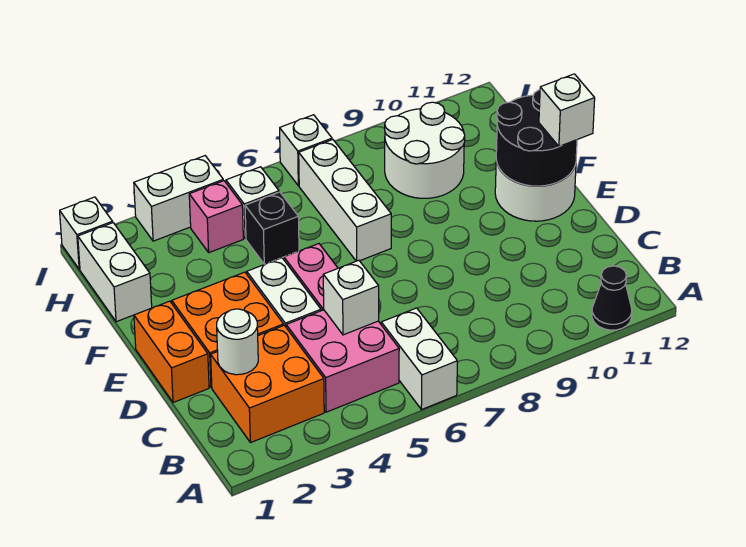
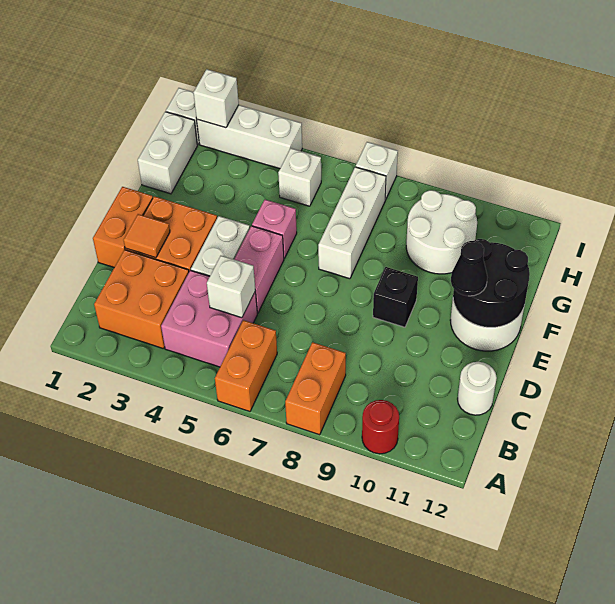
white 1x2 brick [381,308,457,410] -> orange 1x2 brick [215,320,277,411]
none -> orange 1x2 brick [285,342,346,435]
none -> red 1x1 round brick [362,400,399,454]
black 1x1 cone [592,266,632,330] -> black 1x1 cone moved to [451,241,487,296]
white 1x1 round brick [217,309,258,375] -> white 1x1 round brick moved to [458,362,497,415]
none -> orange 1x1 tile [124,214,170,258]
white 1x1 brick [539,74,595,146] -> white 1x1 brick moved to [193,69,239,128]
black 1x1 brick [245,192,299,264] -> black 1x1 brick moved to [373,267,418,327]
pink 1x1 brick [189,181,243,253] -> pink 1x1 brick moved to [252,200,297,258]
white 1x2 brick [134,156,223,241] -> white 1x3 brick [197,105,302,169]

